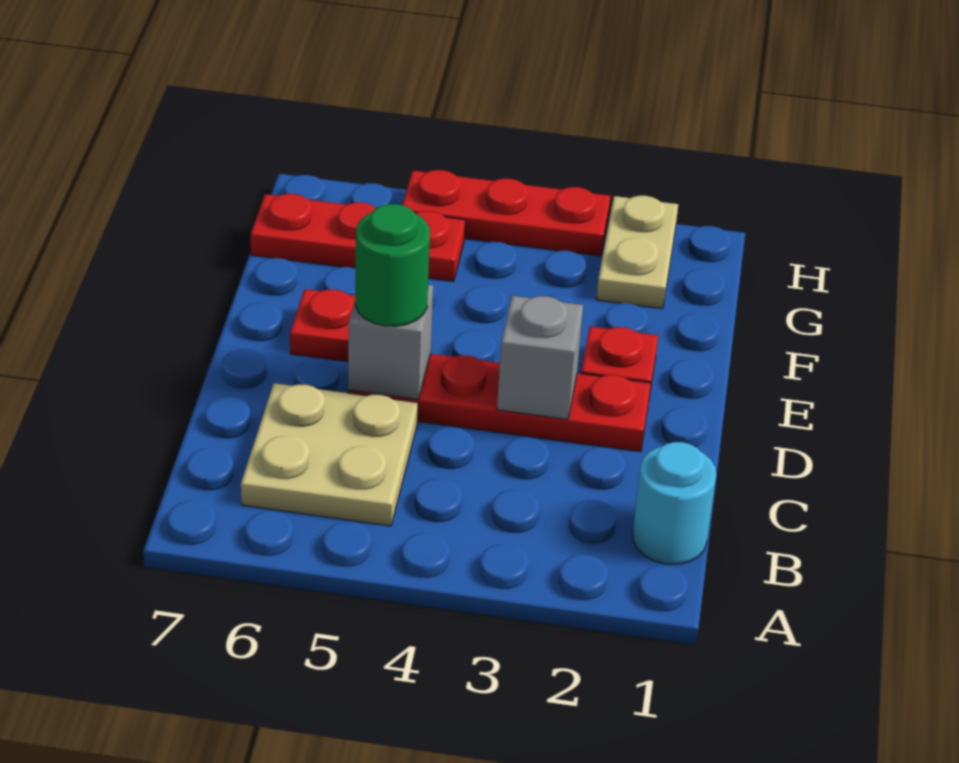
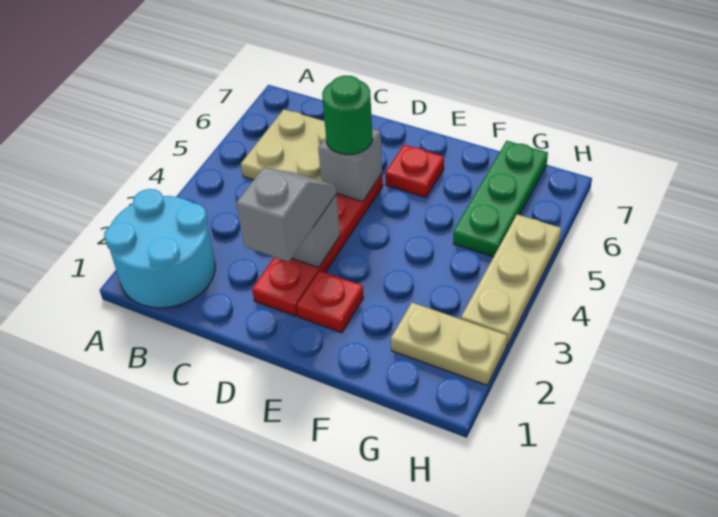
cyan 1x1 round brick [633,442,716,564] -> cyan 2x2 round brick [104,189,215,308]
none -> grey 1x2 slope [236,168,337,262]
red 1x3 plate [250,194,465,282] -> green 1x3 plate [453,141,548,257]
red 1x3 plate [402,170,610,256] -> tan 1x3 plate [461,214,561,346]

